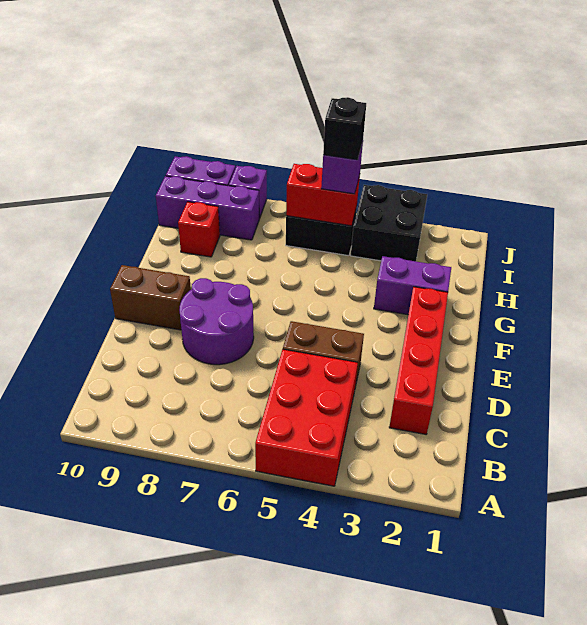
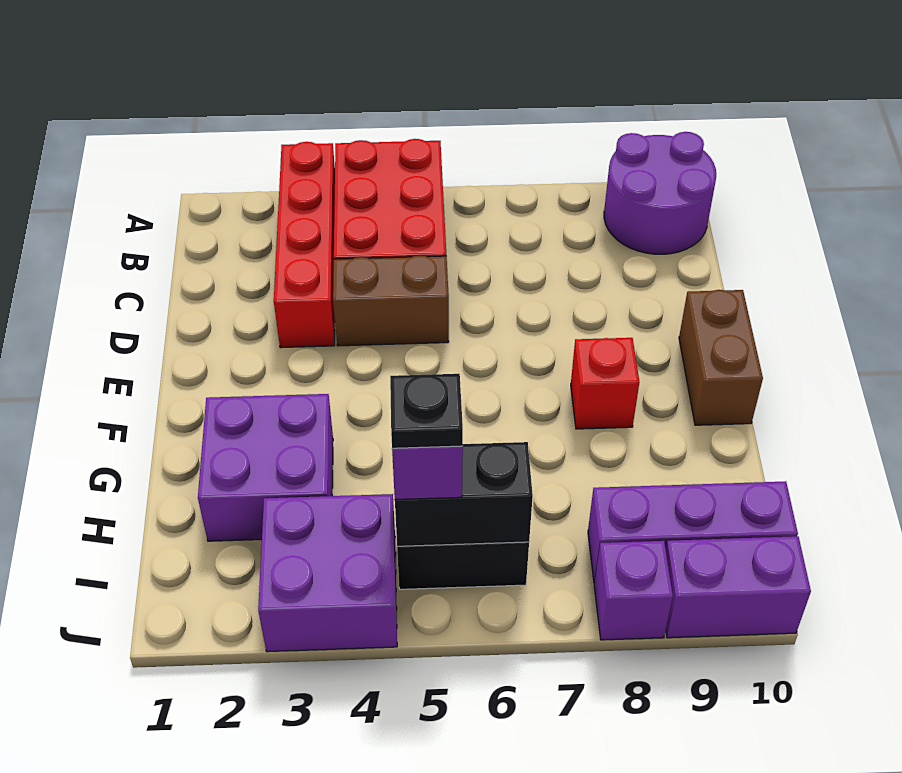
red 1x4 brick [389,287,448,434] -> red 1x4 brick moved to [274,142,335,348]
purple 2x2 round brick [179,278,254,365] -> purple 2x2 round brick moved to [604,132,716,254]
brown 1x2 brick [110,265,191,330] -> brown 1x2 brick turned to [679,290,763,425]
purple 1x2 brick [374,256,451,315] -> purple 2x2 brick [198,394,333,541]
red 1x1 brick [178,202,220,257] -> red 1x1 brick moved to [571,338,640,429]
black 2x2 brick [351,185,427,261] -> purple 2x2 brick [258,494,397,652]
red 1x2 brick [286,164,360,226] -> black 1x2 brick [395,442,533,546]
black 1x1 brick [323,97,366,160] -> black 1x1 plate [390,374,463,448]

